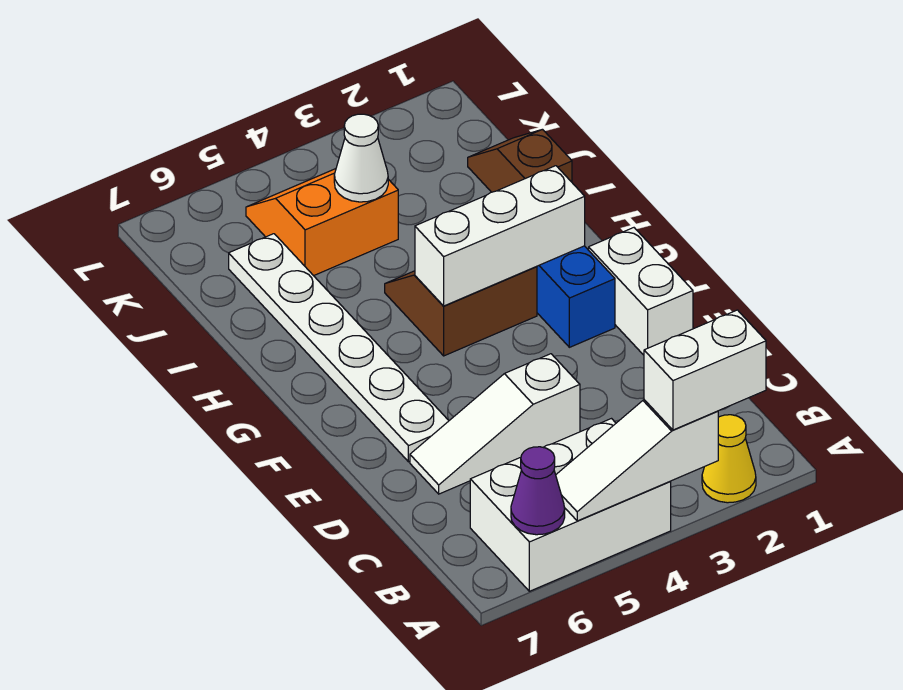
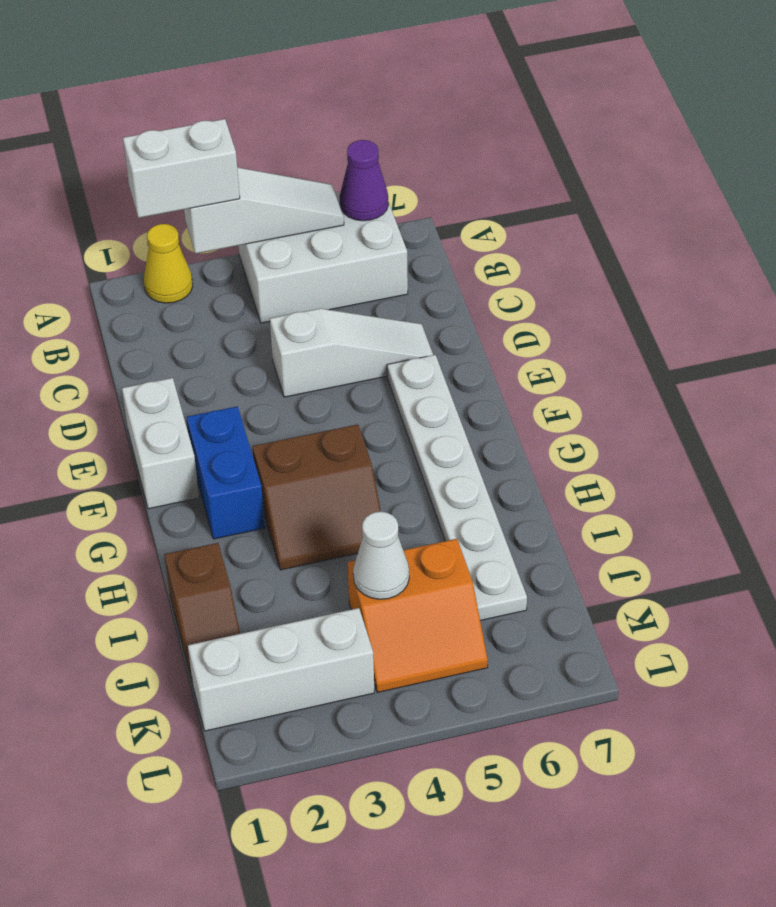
white 1x3 brick [415,166,585,306] -> white 1x3 brick moved to [188,608,374,731]

